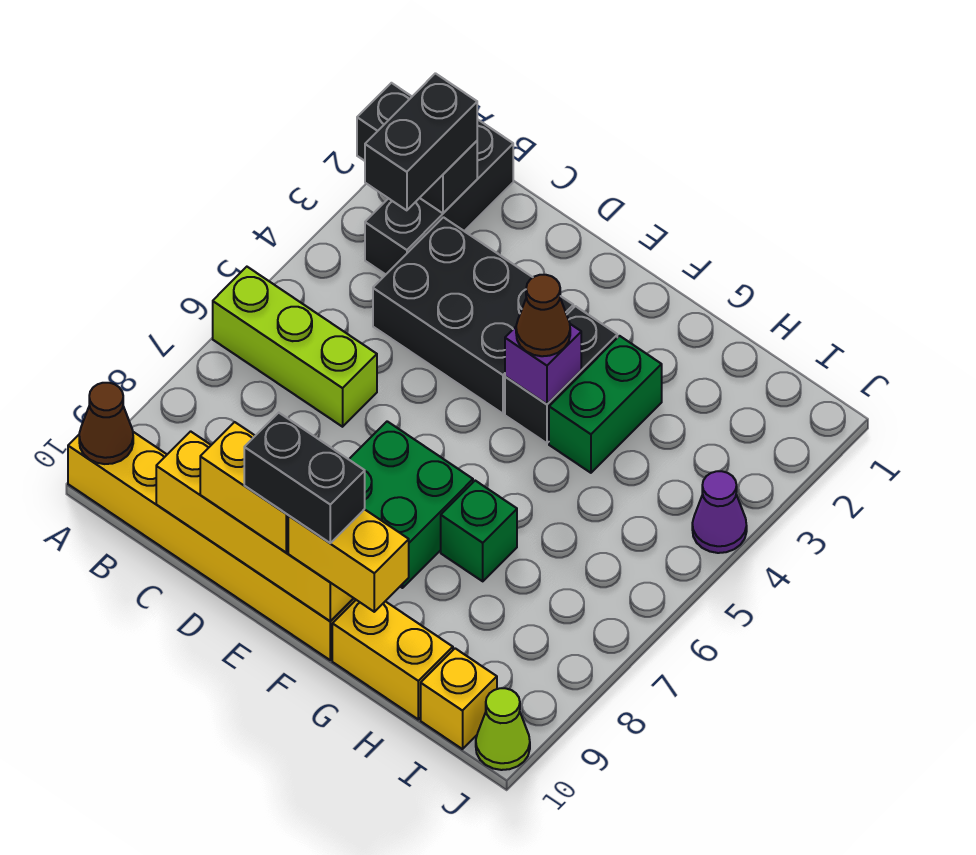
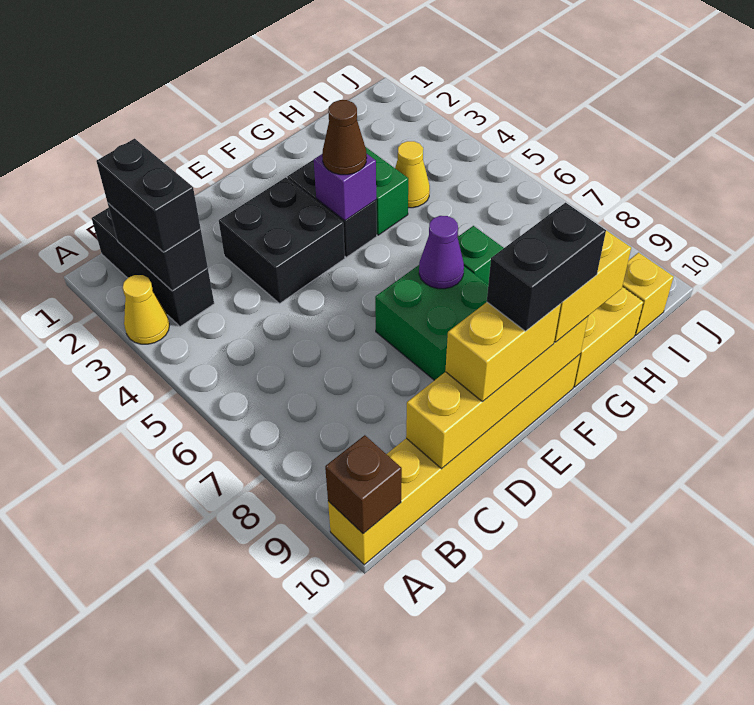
black 1x2 brick [357,83,477,213] -> black 1x2 brick turned to [108,204,208,291]
none -> yellow 1x1 cone [123,275,169,344]
lime 1x3 brick [213,267,377,427] -> none
brown 1x1 cone [79,383,133,464] -> brown 1x1 brick [325,435,402,534]
black 2x3 brick [373,217,573,414] -> black 2x2 brick [219,177,345,303]
none -> yellow 1x1 cone [395,141,430,208]
purple 1x1 cone [692,471,747,553] -> purple 1x1 cone moved to [419,216,464,289]
lime 1x1 cone [476,688,530,770] -> none

